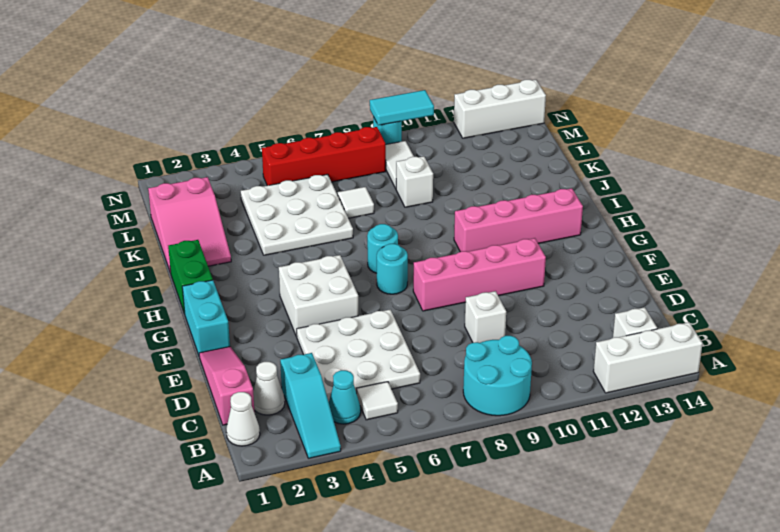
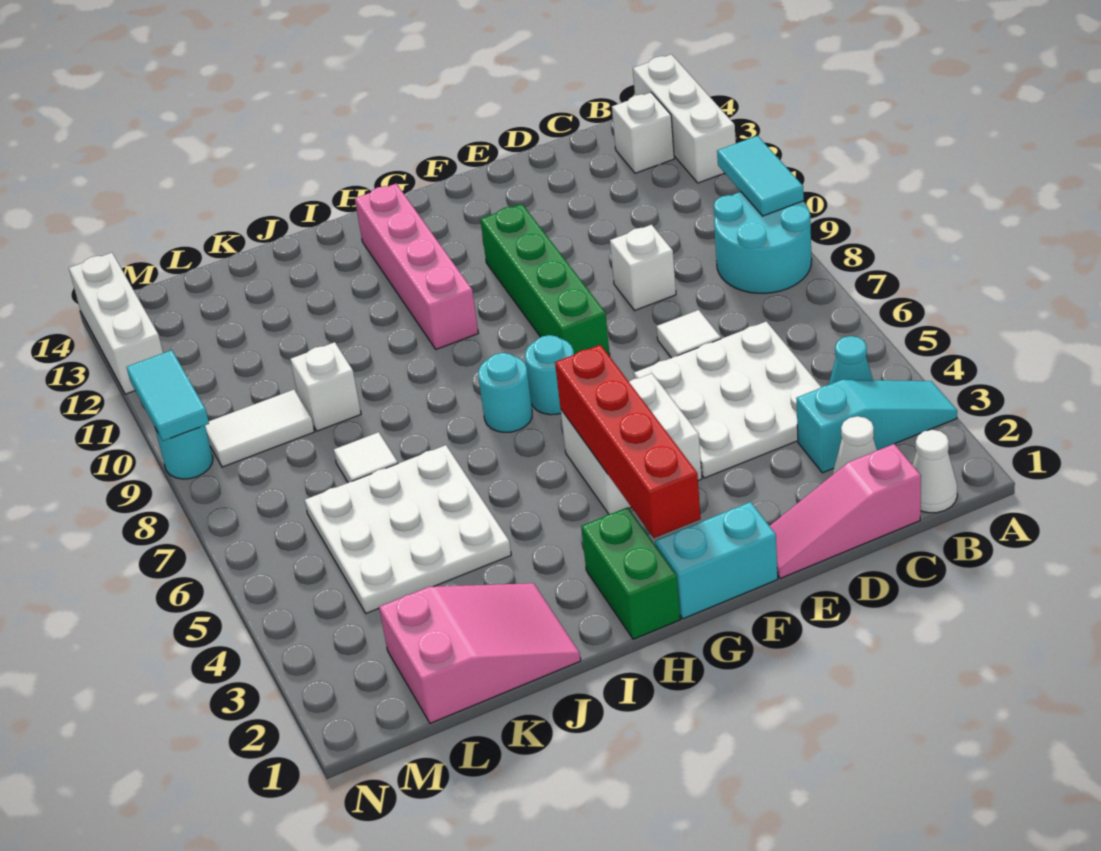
none -> cyan 1x2 tile [717,136,804,216]
white 1x1 tile [357,382,398,420] -> white 1x1 tile moved to [657,310,721,358]
pink 1x4 brick [413,238,546,311] -> green 1x4 brick [480,204,610,356]
green 1x2 brick [168,240,213,314] -> green 1x2 brick turned to [581,507,680,639]
red 1x4 brick [262,127,386,186] -> red 1x4 brick moved to [555,345,701,538]

